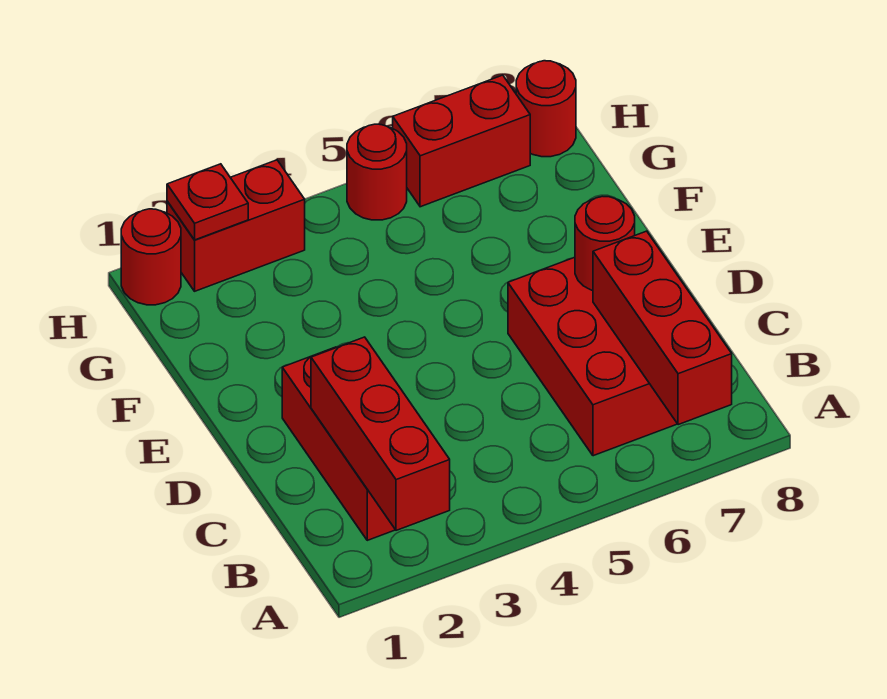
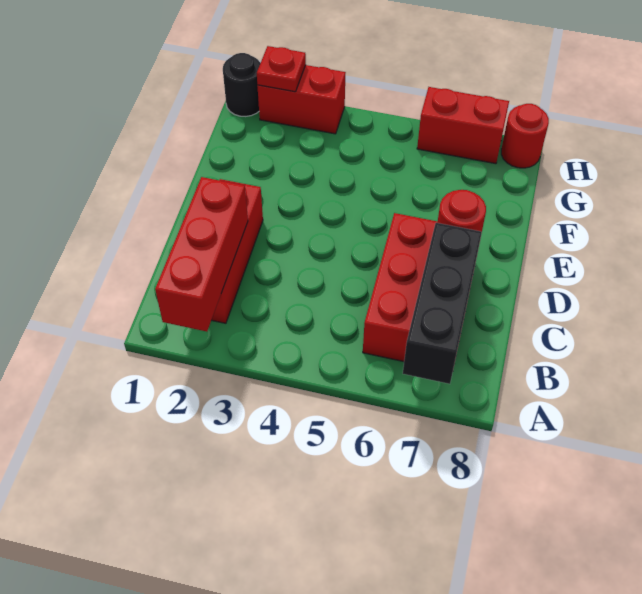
red 1x3 brick [593,231,732,425] -> black 1x3 brick [403,223,482,384]
red 1x1 round brick [121,209,181,305] -> black 1x1 round brick [223,53,260,116]
red 1x1 round brick [347,124,407,220] -> none

